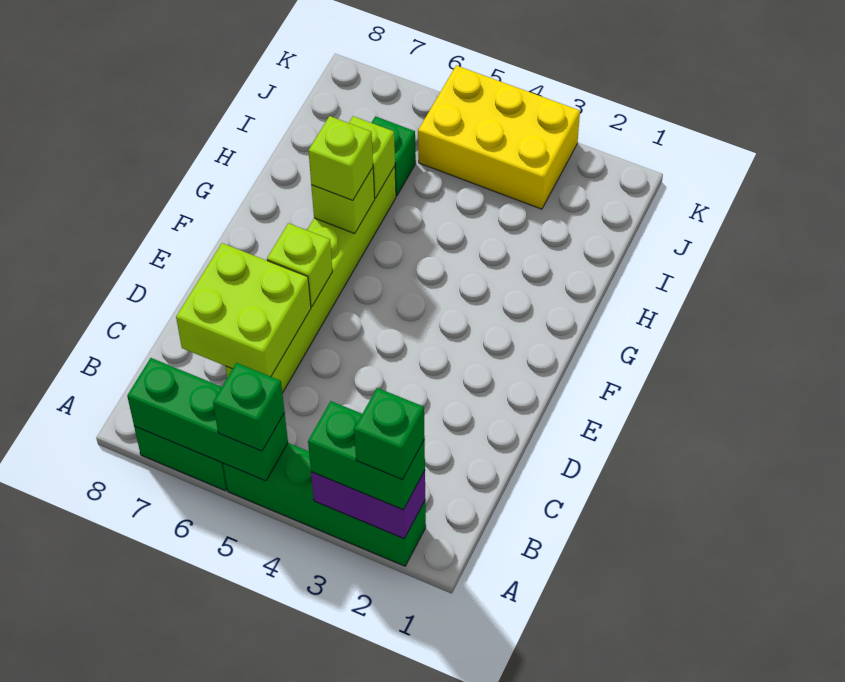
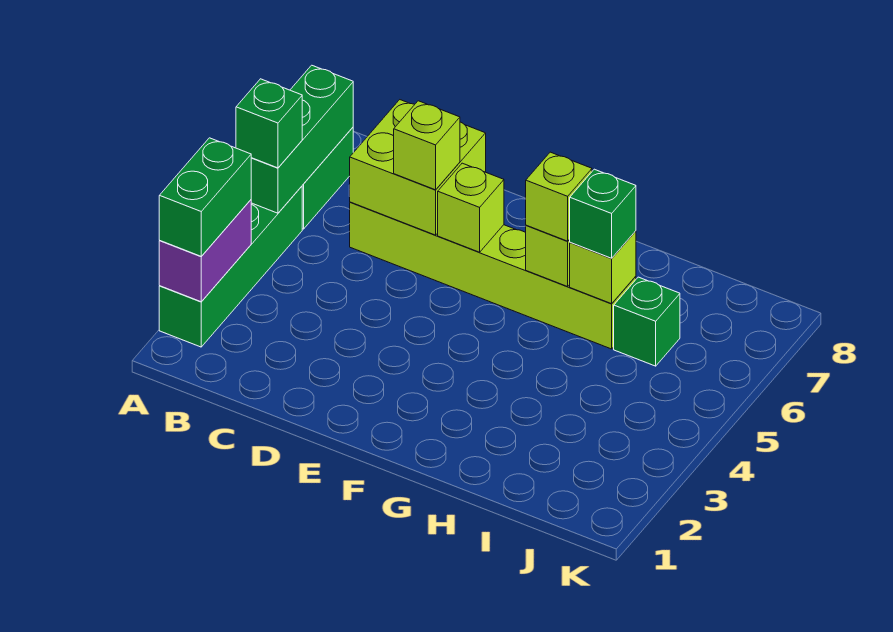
green 1x1 brick [354,388,425,480] -> green 1x1 brick moved to [569,169,636,258]
none -> lime 1x1 brick [394,101,460,190]
yellow 2x3 brick [418,65,580,209] -> none

